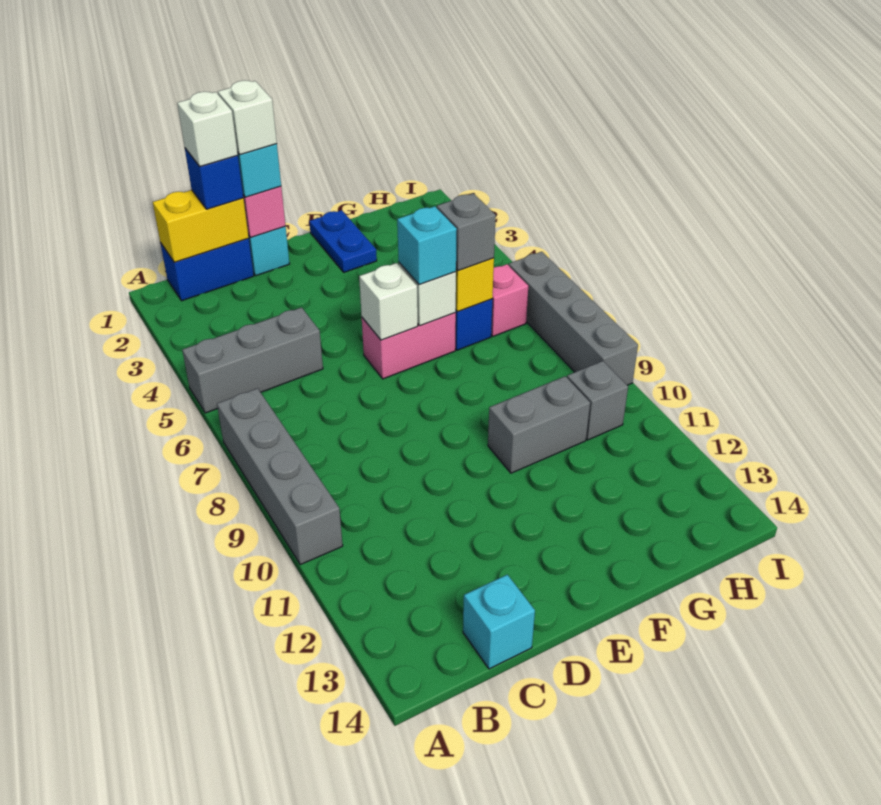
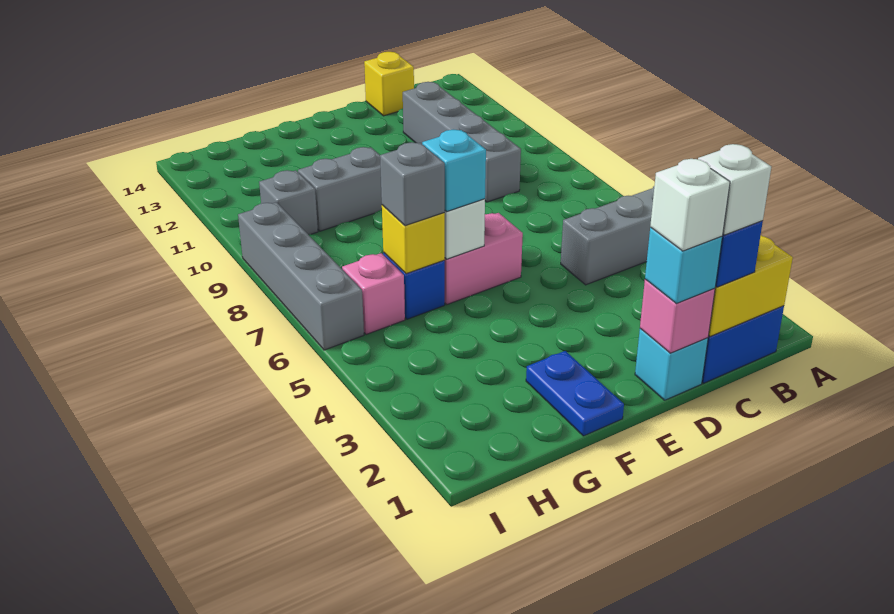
grey 1x4 brick [217,388,343,565] -> grey 1x4 brick moved to [403,82,521,202]
cyan 1x1 brick [463,575,535,669] -> yellow 1x1 brick [364,52,414,116]
white 1x1 brick [359,263,418,340] -> none

